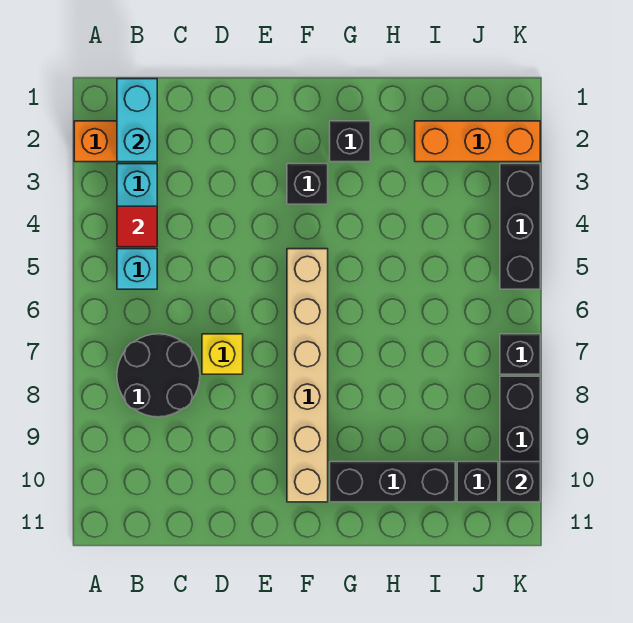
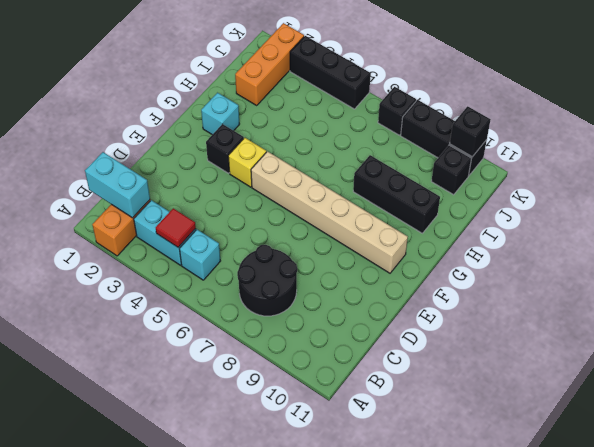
yellow 1x1 brick [202,334,243,374] -> yellow 1x1 brick moved to [228,138,266,187]
black 1x1 brick [330,121,370,162] -> cyan 1x1 brick [201,93,239,135]
black 1x3 brick [330,462,455,502] -> black 1x3 brick turned to [353,155,440,233]

